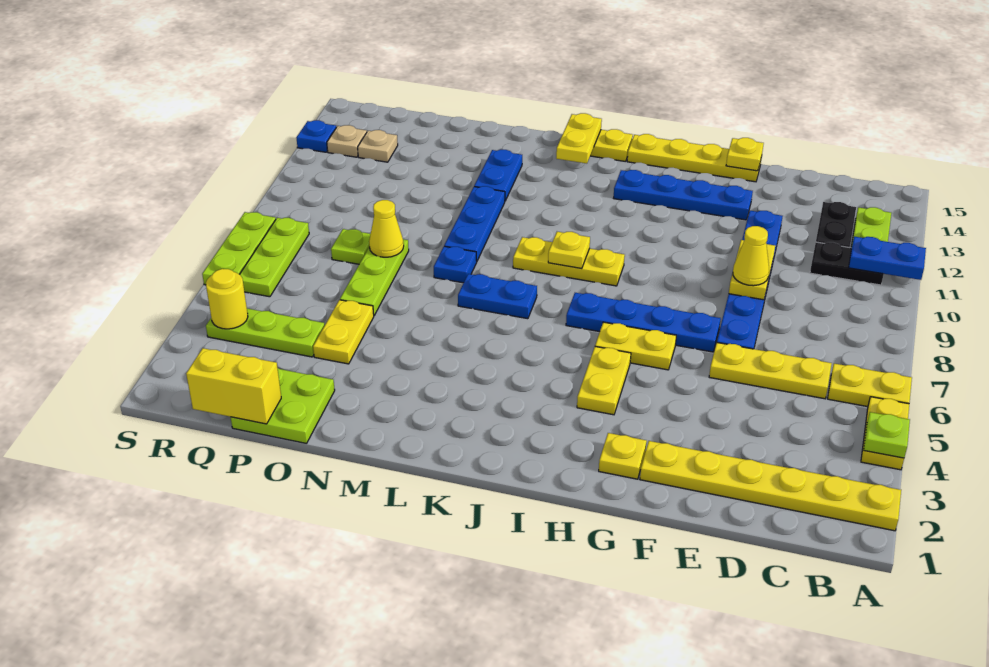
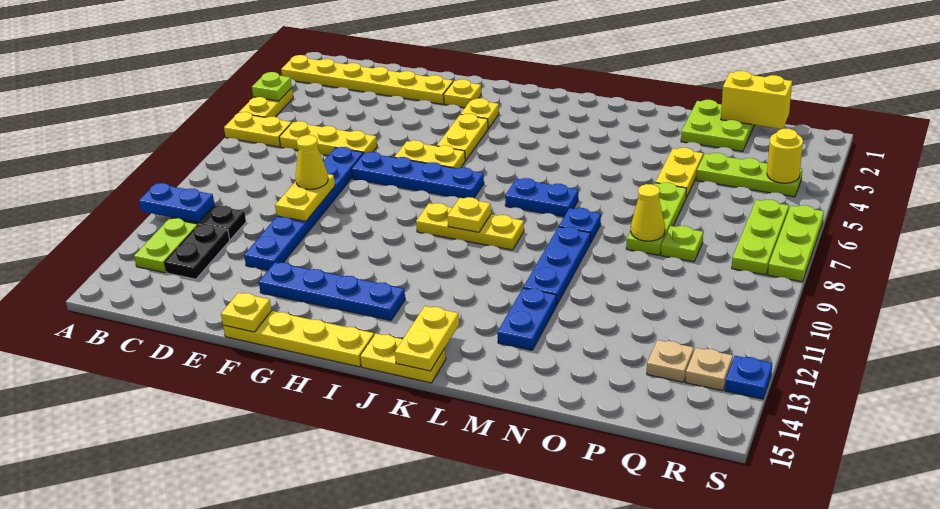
none -> yellow 1x1 plate [461,98,499,128]

